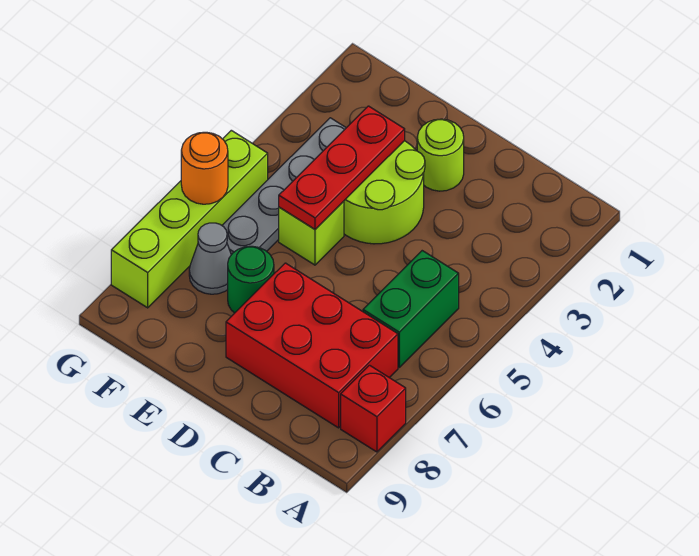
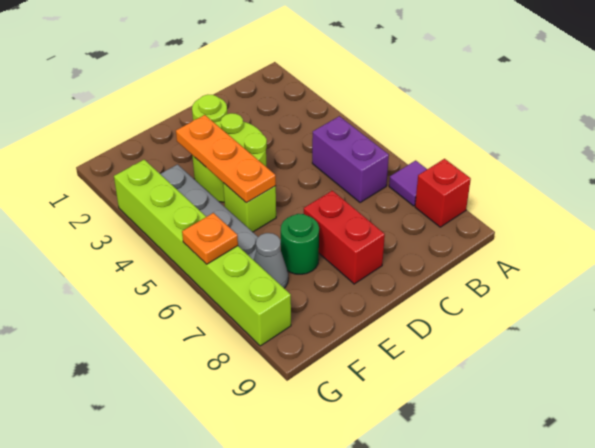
none -> purple 1x1 tile [389,160,427,206]
green 1x2 brick [363,251,459,367] -> purple 1x2 brick [312,116,389,203]
red 2x3 brick [226,263,398,428] -> red 1x2 brick [304,191,385,284]
red 1x3 plate [279,106,405,229] -> orange 1x3 plate [176,115,276,203]
lime 1x4 brick [111,130,268,308] -> lime 1x6 brick [114,160,291,346]
orange 1x1 round brick [181,132,228,204] -> orange 1x1 plate [182,213,238,264]

